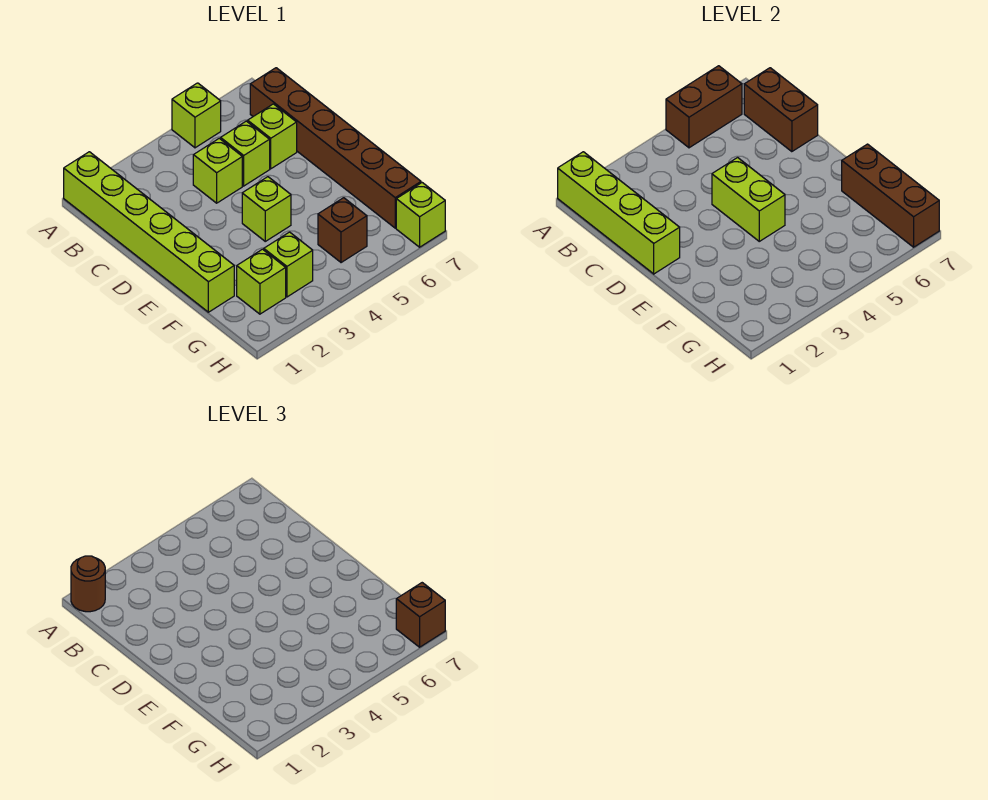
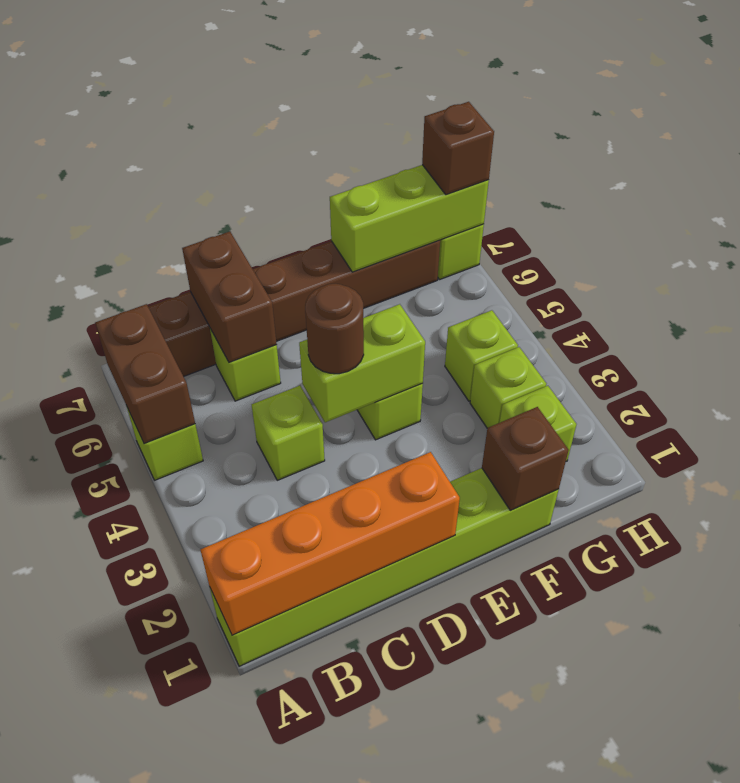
lime 1x4 brick [558,152,680,274] -> orange 1x4 brick [200,452,460,635]
brown 1x1 round brick [71,556,105,612] -> brown 1x1 round brick moved to [305,284,364,374]
brown 1x2 brick [744,68,818,152] -> brown 1x2 brick turned to [182,232,277,362]
lime 1x1 brick [221,121,270,186] -> lime 1x1 brick moved to [445,310,518,401]
brown 1x3 brick [842,144,939,247] -> lime 1x3 brick [330,165,489,272]
brown 1x1 brick [318,198,367,263] -> brown 1x1 brick moved to [482,407,569,510]

